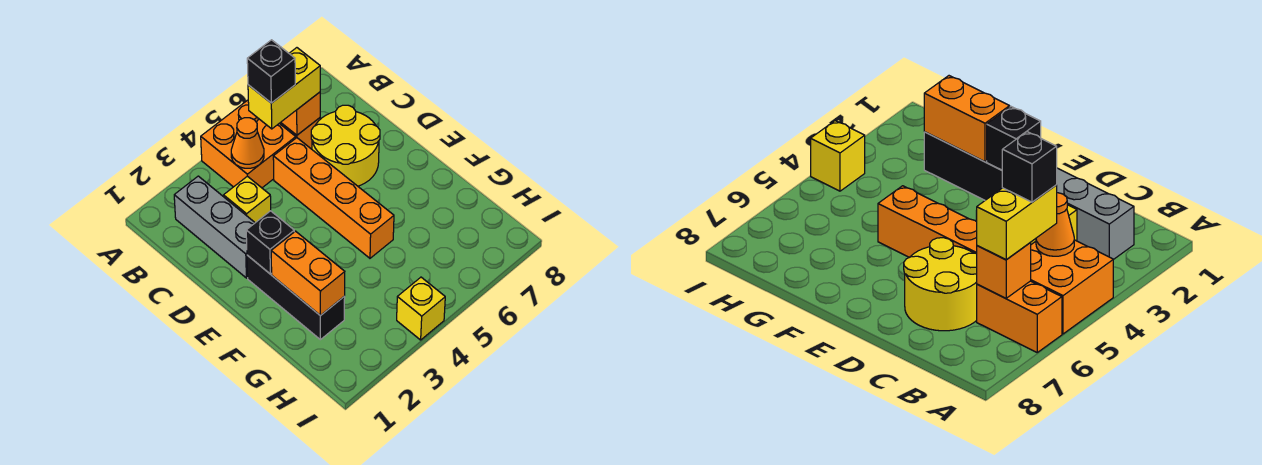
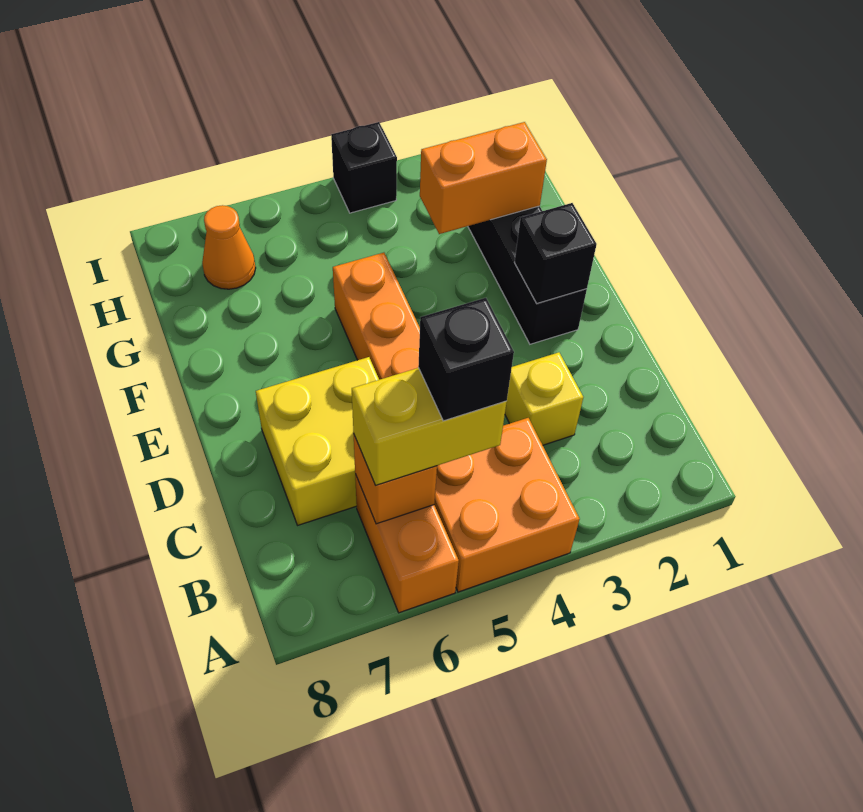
grey 1x3 brick [174,176,255,278] -> none
orange 1x1 cone [231,118,264,168] -> orange 1x1 cone moved to [202,205,256,289]
yellow 2x2 round brick [311,105,380,186] -> yellow 2x2 brick [256,357,379,525]
orange 1x2 brick [271,231,345,316] -> orange 1x2 brick turned to [420,122,547,234]
yellow 1x1 brick [397,277,445,340] -> black 1x1 brick [331,122,397,213]

